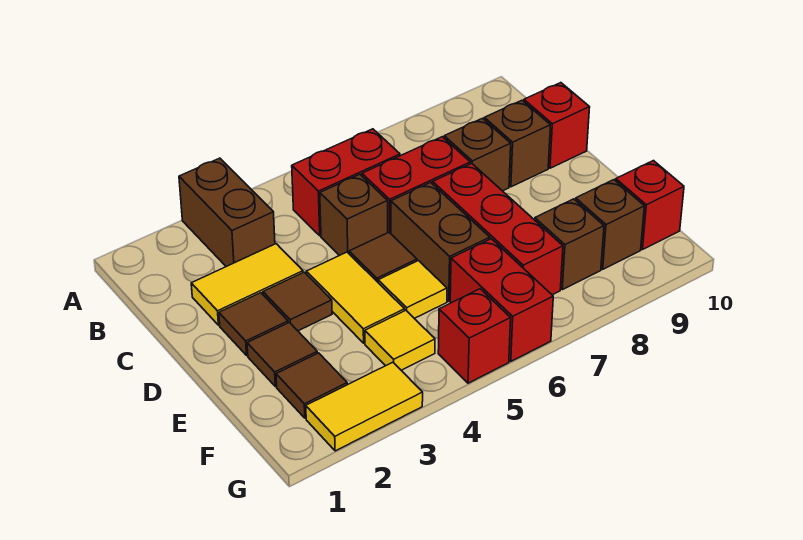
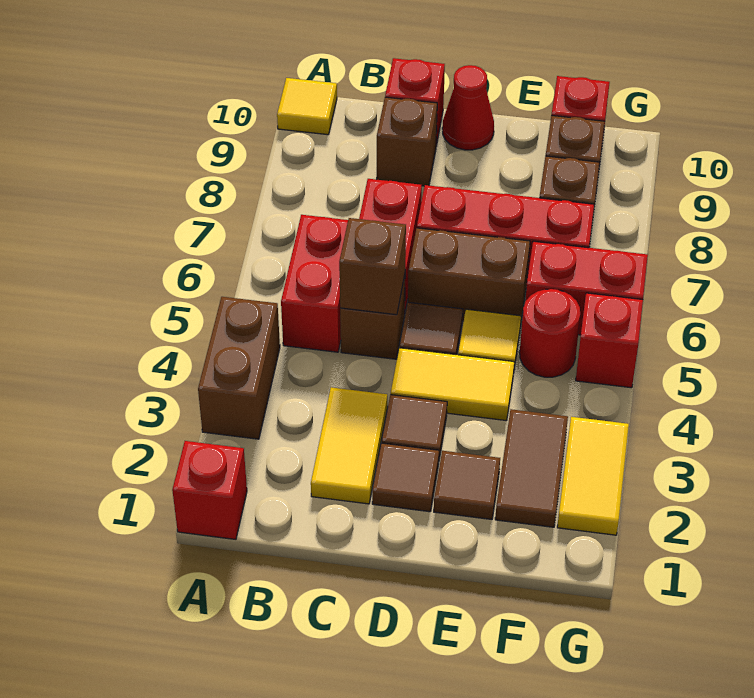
none -> red 1x1 brick [172,441,247,539]
brown 1x2 brick [179,158,275,267] -> brown 1x2 brick turned to [198,297,280,439]
brown 1x1 brick [444,118,511,191] -> brown 1x1 brick moved to [339,218,406,315]
none -> red 1x1 cone [442,65,494,150]
brown 1x1 tile [276,353,347,418] -> brown 1x2 tile [495,409,568,527]
yellow 1x1 tile [365,310,435,370] -> yellow 1x1 tile moved to [277,78,337,135]
none -> red 1x1 round brick [520,289,580,377]

